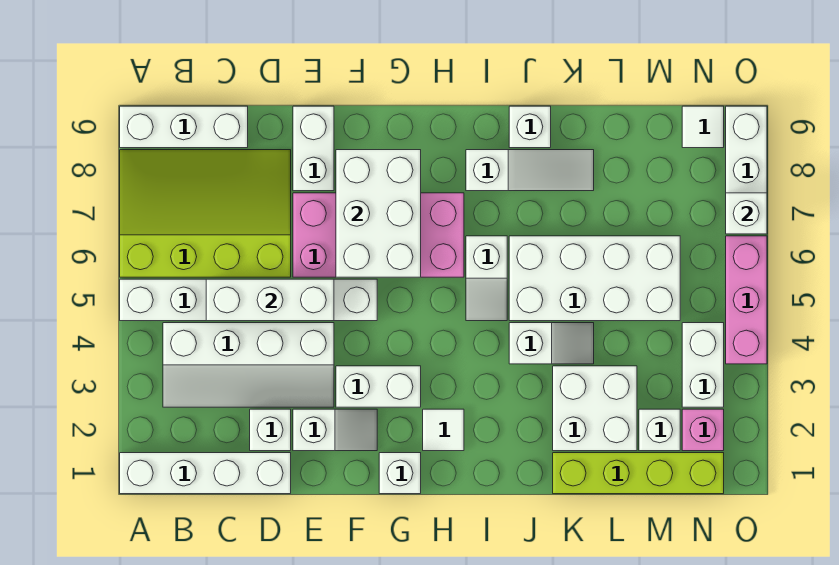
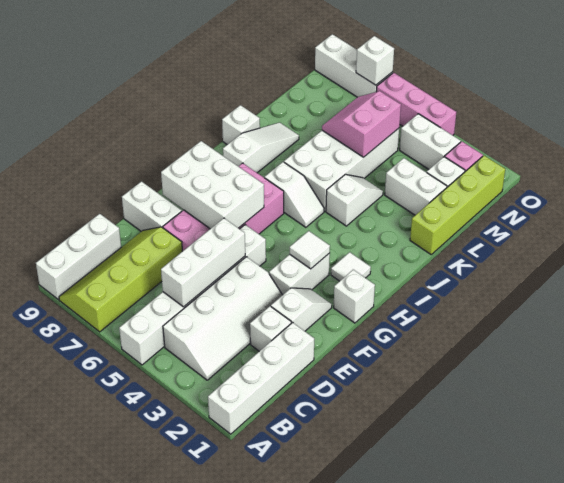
lime 3x4 slope [120,150,291,277] -> lime 2x4 slope [59,227,182,332]
white 2x2 brick [553,366,637,451] -> white 1x2 brick [385,158,447,215]
none -> pink 2x2 slope [322,91,401,157]
white 1x1 tile [682,106,724,148] -> white 1x1 tile moved to [290,231,330,269]

